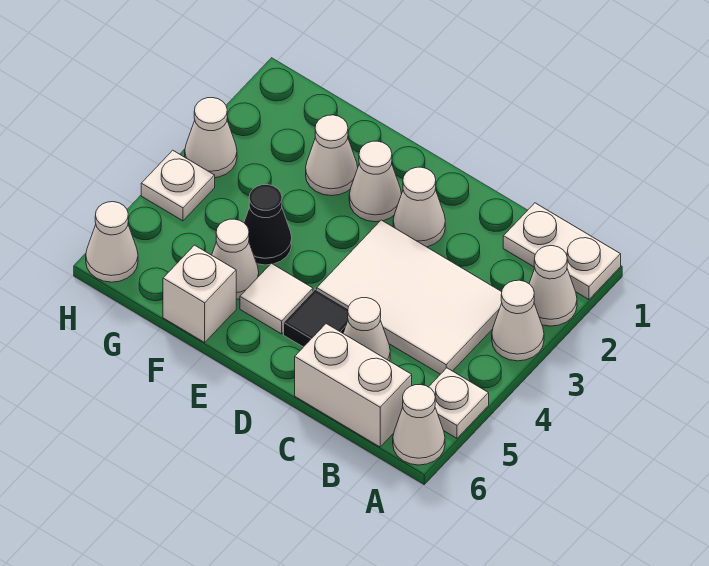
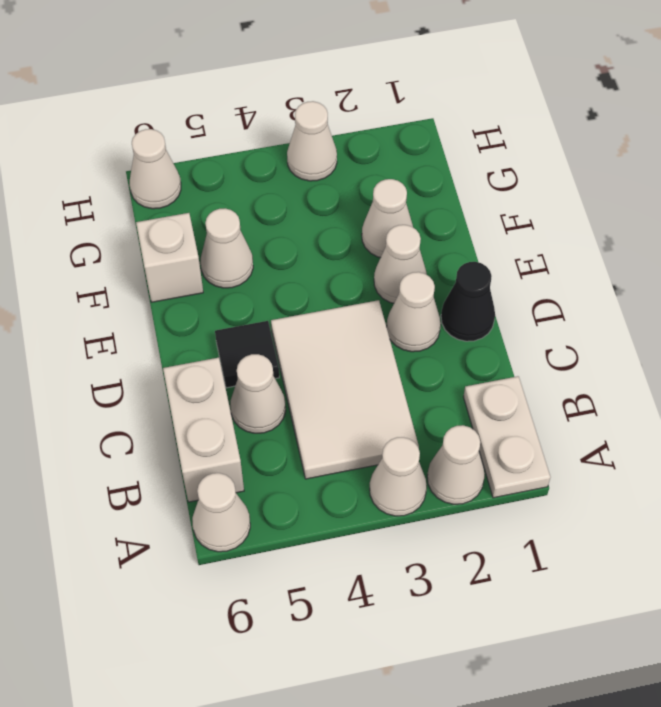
white 1x1 plate [429,368,489,438] -> none
white 1x1 tile [240,263,313,334] -> none
black 1x1 cone [244,185,292,265] -> black 1x1 cone moved to [441,262,495,341]
white 1x1 plate [141,150,215,221] -> none

